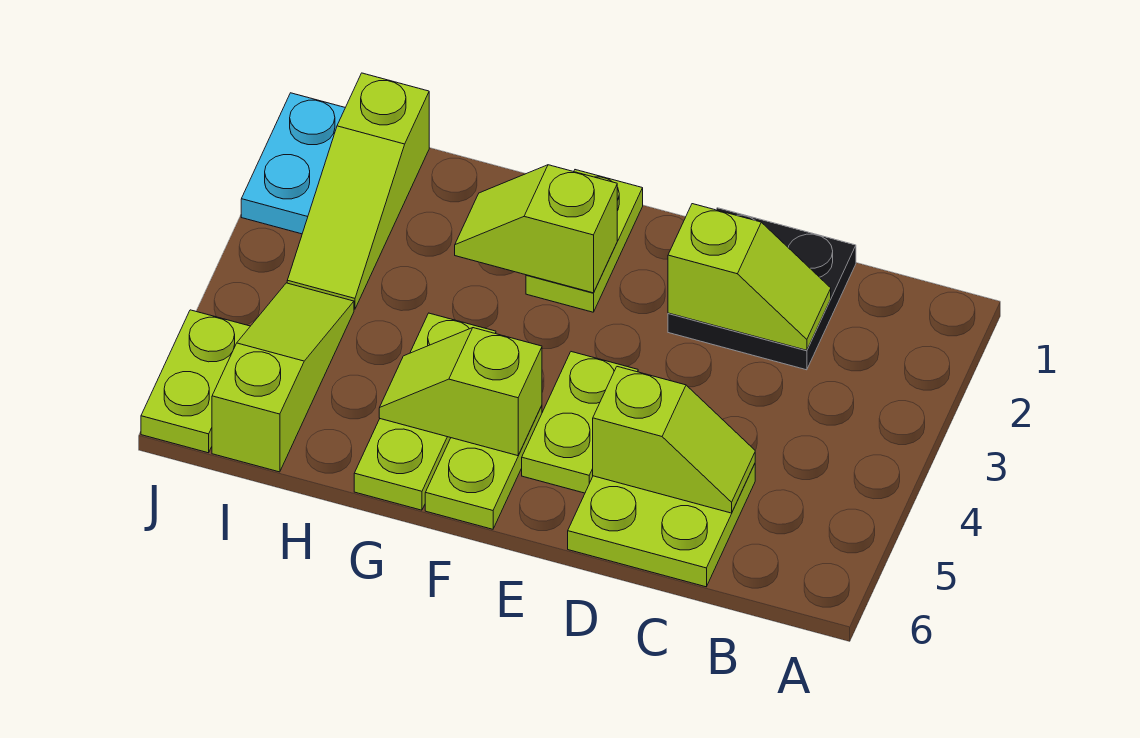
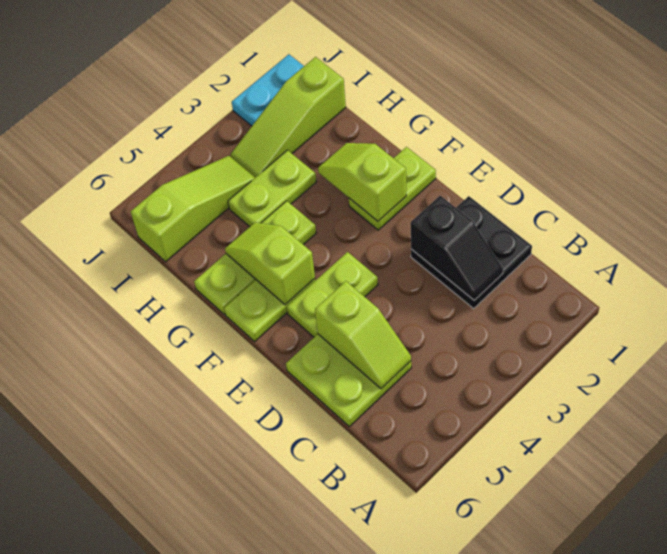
lime 1x2 slope [668,204,831,350] -> black 1x2 slope [411,196,503,300]
lime 1x2 plate [141,310,250,453] -> lime 1x2 plate moved to [228,150,316,227]

